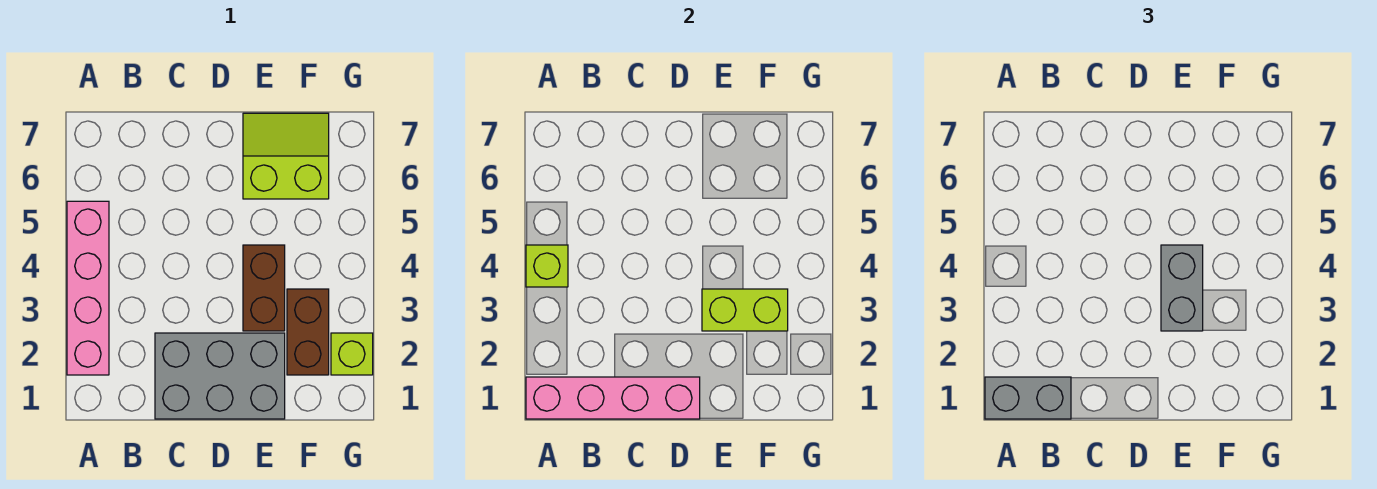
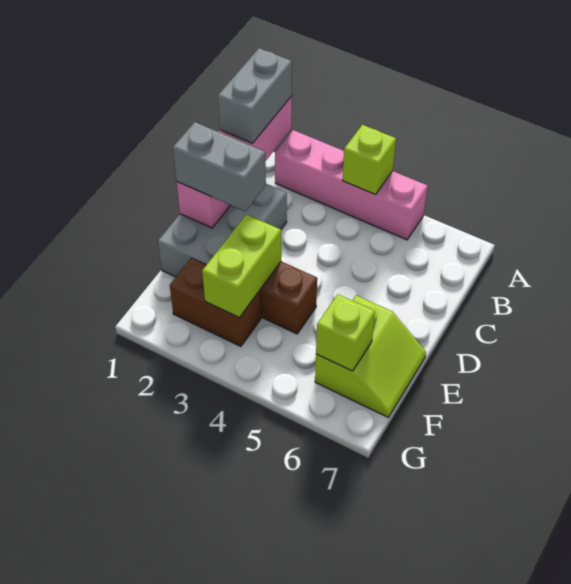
grey 1x2 brick [1161,245,1203,331] -> grey 1x2 brick moved to [173,122,266,212]
lime 1x1 brick [331,333,373,375] -> lime 1x1 brick moved to [316,294,375,371]

